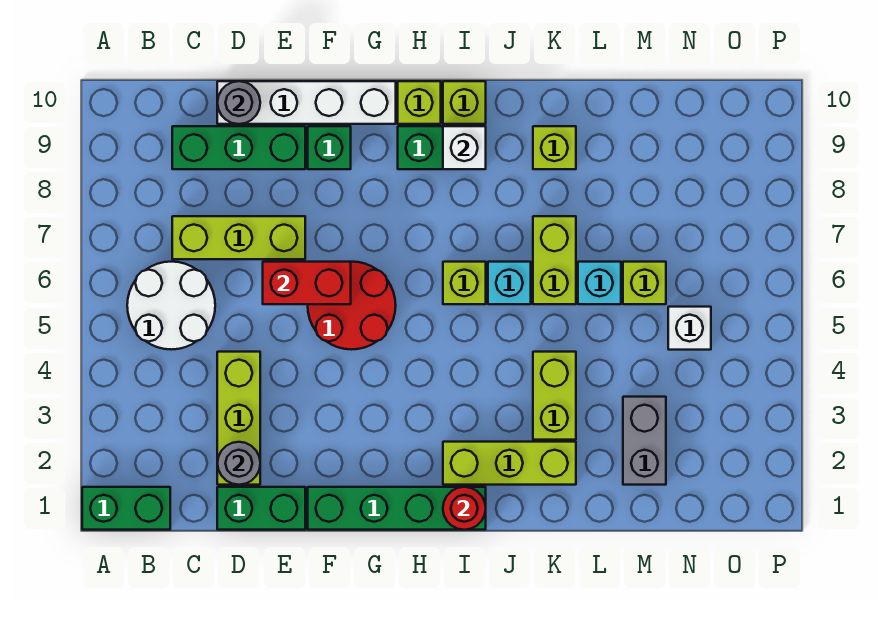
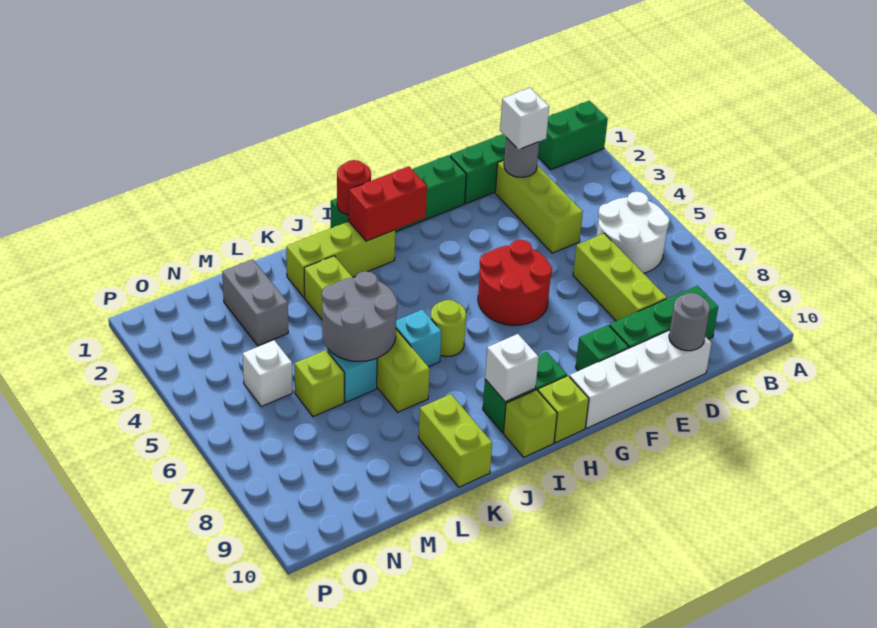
lime 1x3 brick [172,216,305,259] -> lime 1x3 brick turned to [573,233,667,321]
none -> white 1x1 brick [500,88,549,150]
red 1x2 brick [263,262,351,304] -> red 1x2 brick moved to [349,166,427,241]
lime 1x1 brick [443,262,486,304] -> lime 1x1 round brick [431,300,466,356]
none -> grey 2x2 round brick [322,271,397,361]
lime 1x1 brick [533,126,576,169] -> lime 1x2 brick [419,394,492,487]

